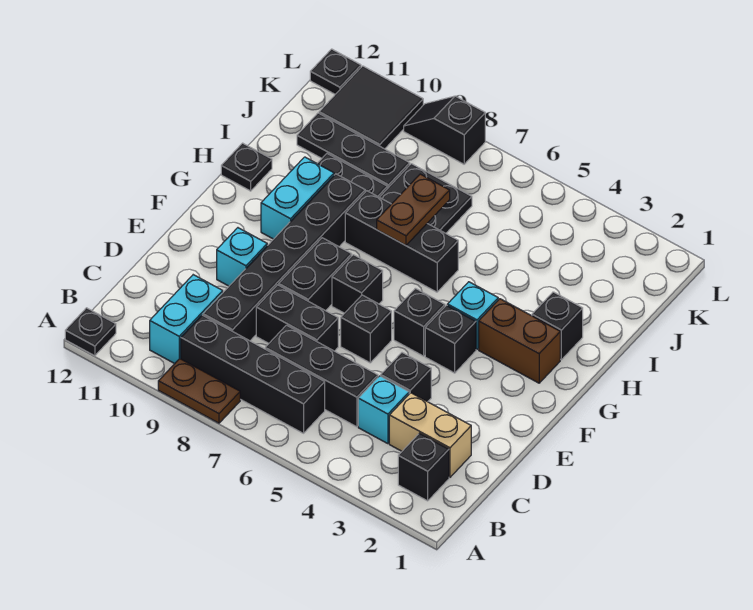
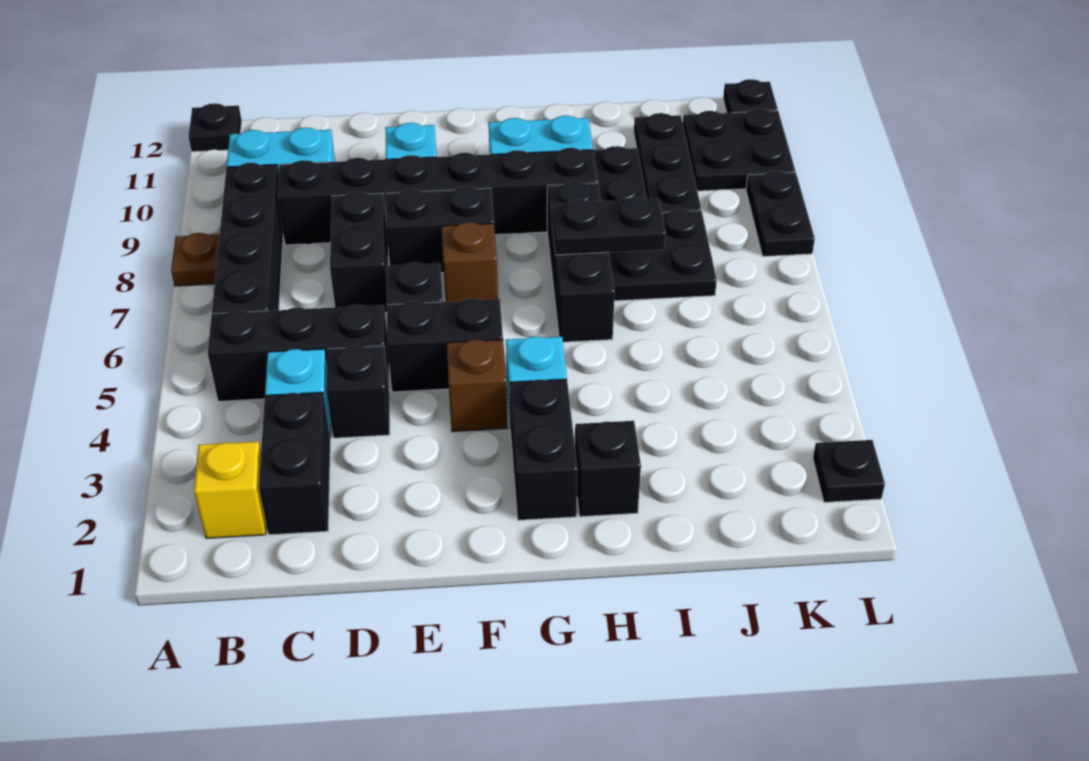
brown 1x2 plate [158,359,240,423] -> brown 1x1 plate [171,233,220,286]
black 1x1 brick [398,433,449,501] -> yellow 1x1 brick [194,441,266,538]
tan 1x2 brick [389,393,471,477] -> black 1x2 brick [259,392,330,535]
black 1x3 brick [265,325,378,427] -> black 1x3 brick turned to [208,305,389,401]
black 1x1 brick [425,305,476,373] -> brown 1x1 brick [447,340,508,432]
black 1x1 brick [394,288,445,356] -> black 1x2 brick [387,298,503,392]
black 1x1 brick [332,255,383,313] -> brown 1x1 brick [442,222,498,302]
brown 1x2 brick [479,299,560,383] -> black 1x2 brick [509,379,577,520]
brown 1x2 plate [377,174,450,245] -> black 1x2 plate [552,197,666,255]
black 1x1 plate [221,143,272,191] -> black 1x1 plate moved to [813,440,885,502]
black 2x2 tile [319,66,423,149] -> black 2x2 plate [683,109,795,191]
black 1x2 slope [404,96,485,164] -> black 1x2 plate [746,171,815,256]

